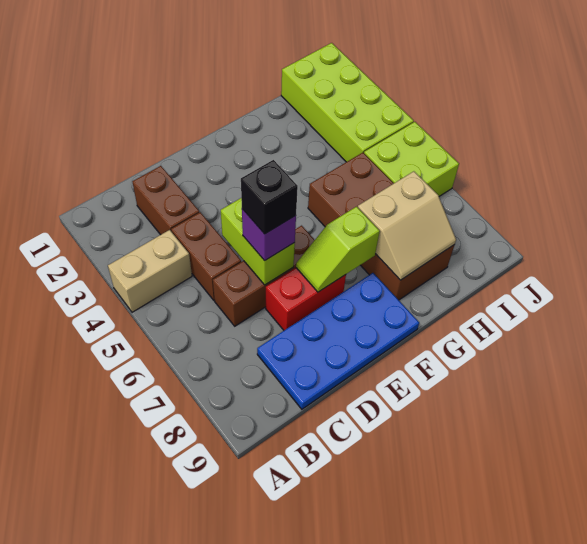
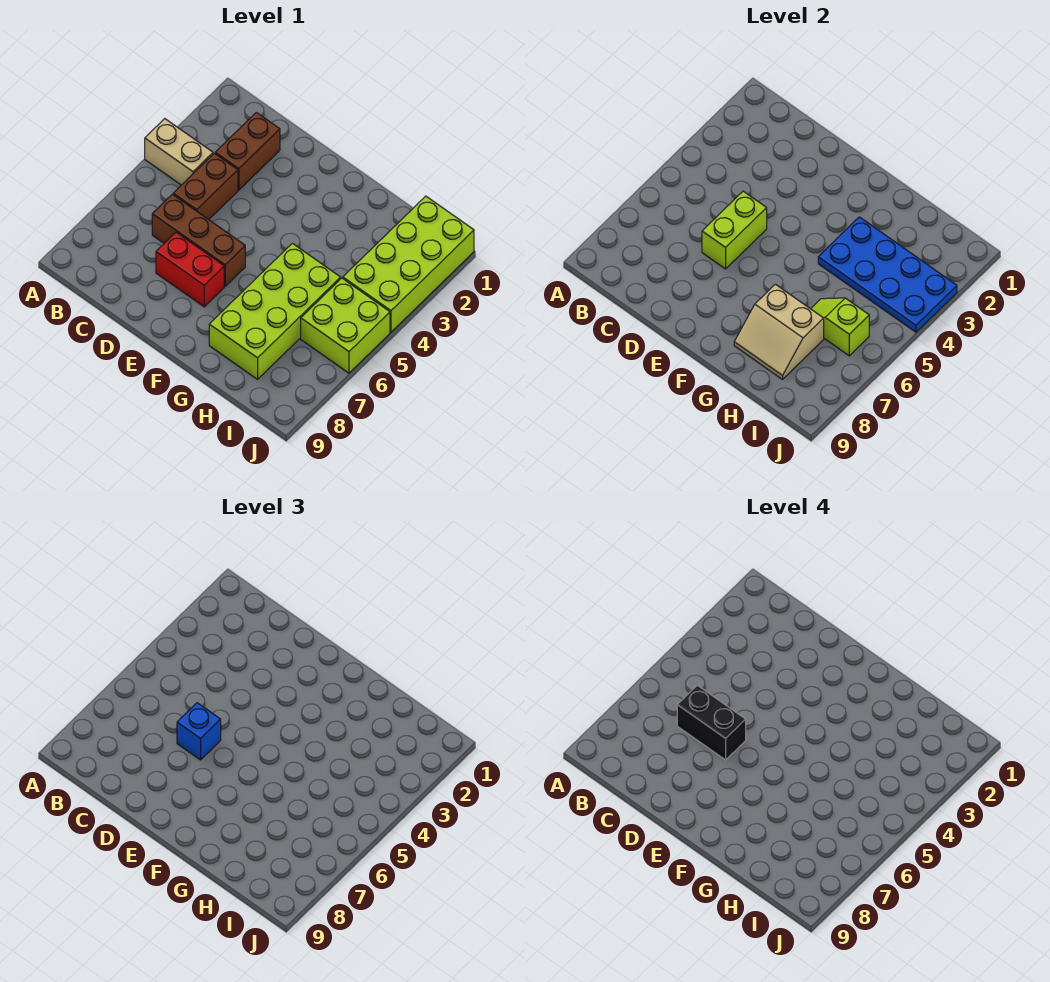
blue 2x4 plate [257,273,419,409] -> blue 2x4 plate moved to [818,217,957,332]
purple 1x1 brick [242,209,296,261] -> blue 1x1 brick [177,703,221,760]
black 1x1 brick [241,160,298,234] -> black 1x2 brick [677,685,746,760]
lime 1x2 slope [296,207,380,292] -> lime 1x2 slope moved to [811,298,869,356]
brown 2x4 brick [308,153,454,300] -> lime 2x4 brick [209,243,341,379]

